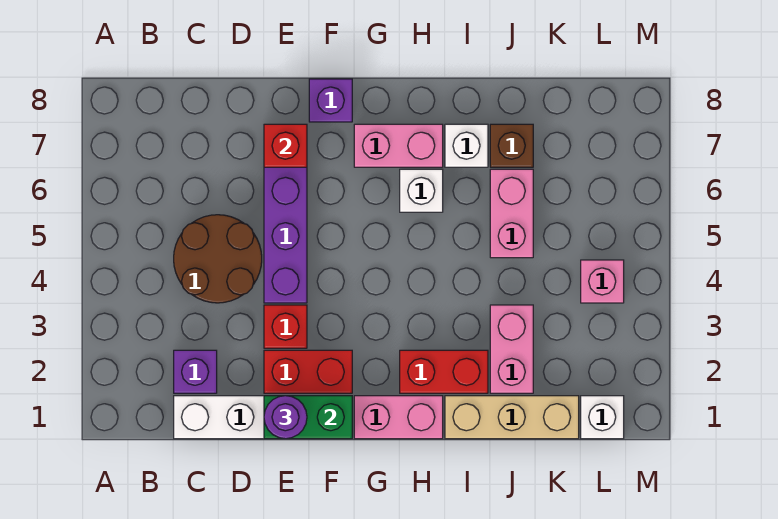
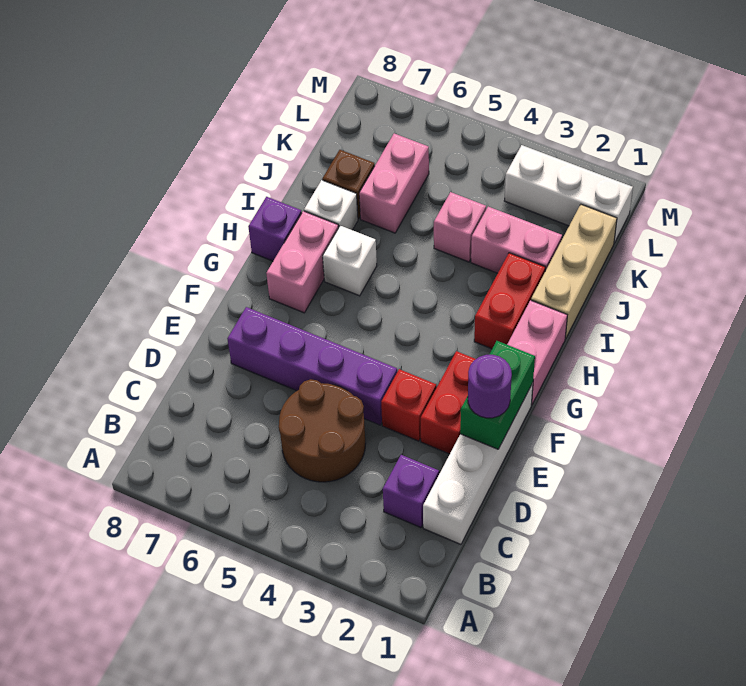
red 1x1 brick [264,124,307,167] -> none
purple 1x1 brick [309,79,352,122] -> purple 1x1 brick moved to [248,197,302,261]
pink 1x2 brick [490,169,533,258] -> pink 1x2 brick turned to [359,134,429,233]
white 1x1 brick [581,396,624,439] -> white 1x3 brick [504,145,633,243]
pink 1x1 brick [581,260,624,303] -> pink 1x1 brick moved to [434,192,486,262]

